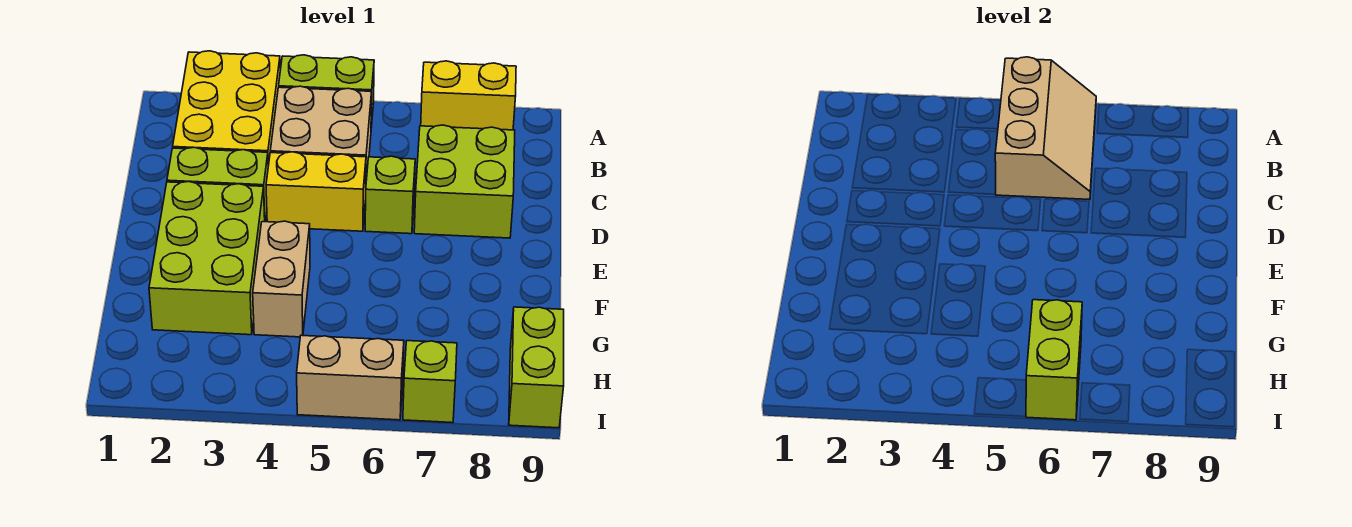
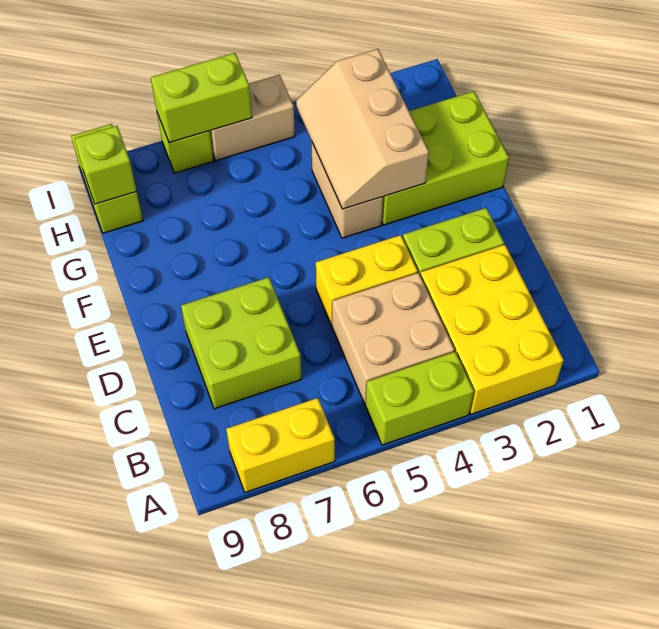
tan 2x3 slope [995,57,1096,200] -> tan 2x3 slope moved to [296,49,429,209]
lime 1x1 brick [365,156,415,234] -> lime 1x1 brick moved to [75,126,137,204]
lime 2x3 brick [149,181,265,335] -> lime 2x3 brick turned to [382,91,509,225]
lime 1x2 brick [1026,300,1082,420] -> lime 1x2 brick turned to [151,53,252,143]

